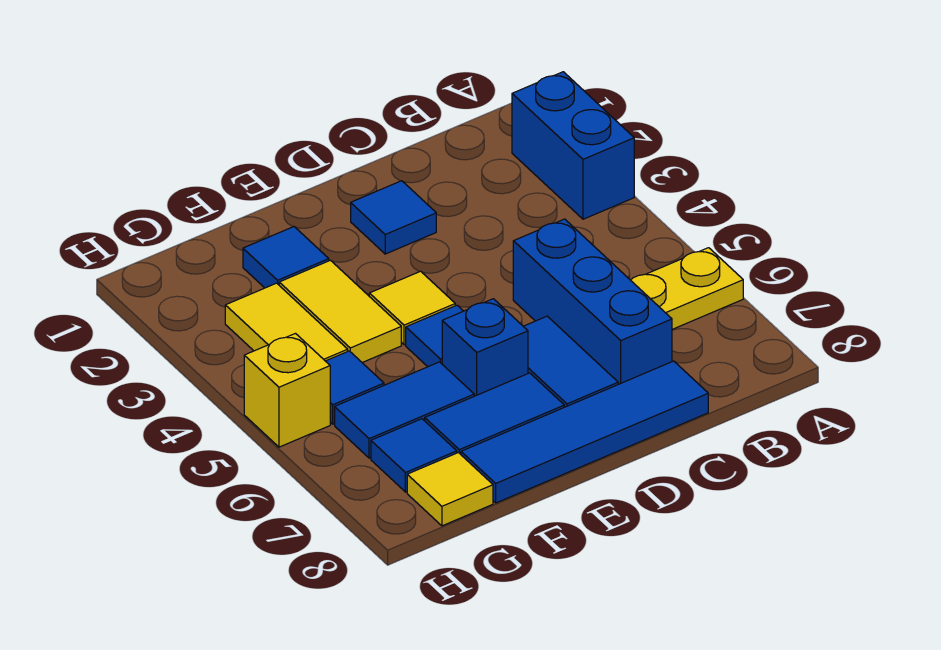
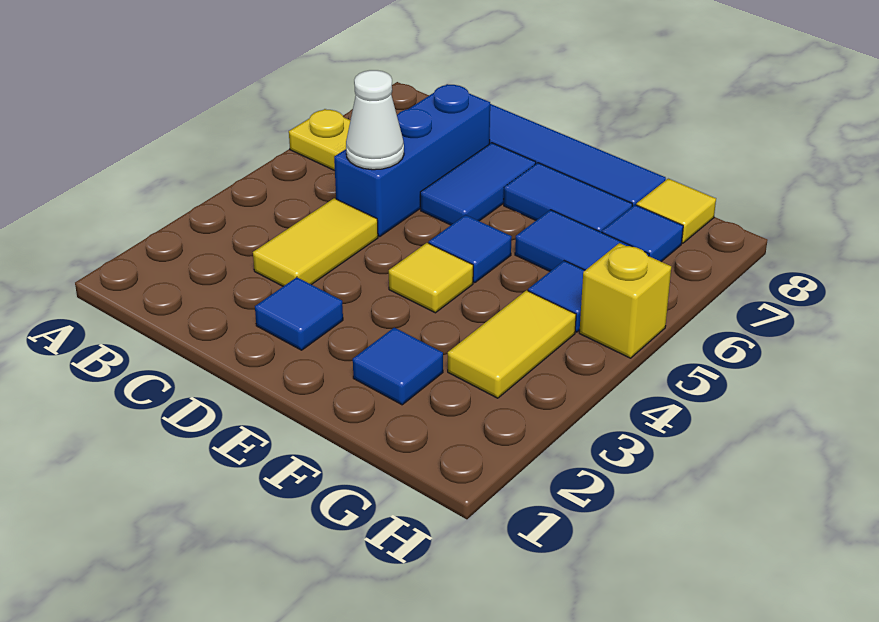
blue 1x2 brick [512,72,634,219] -> none
none -> white 1x1 cone [346,70,404,170]
blue 1x1 brick [442,299,528,396] -> none
yellow 1x2 tile [279,260,401,363] -> yellow 1x2 tile moved to [253,198,378,286]

